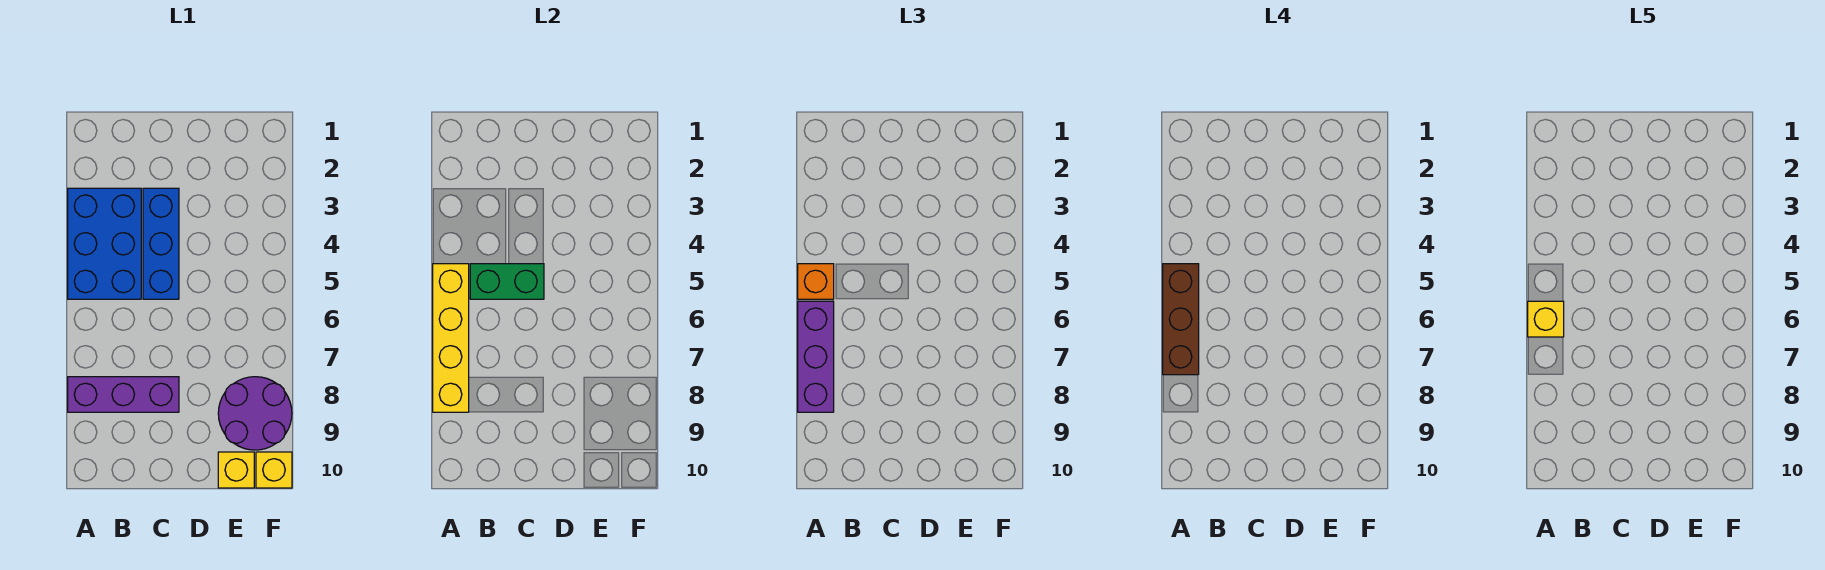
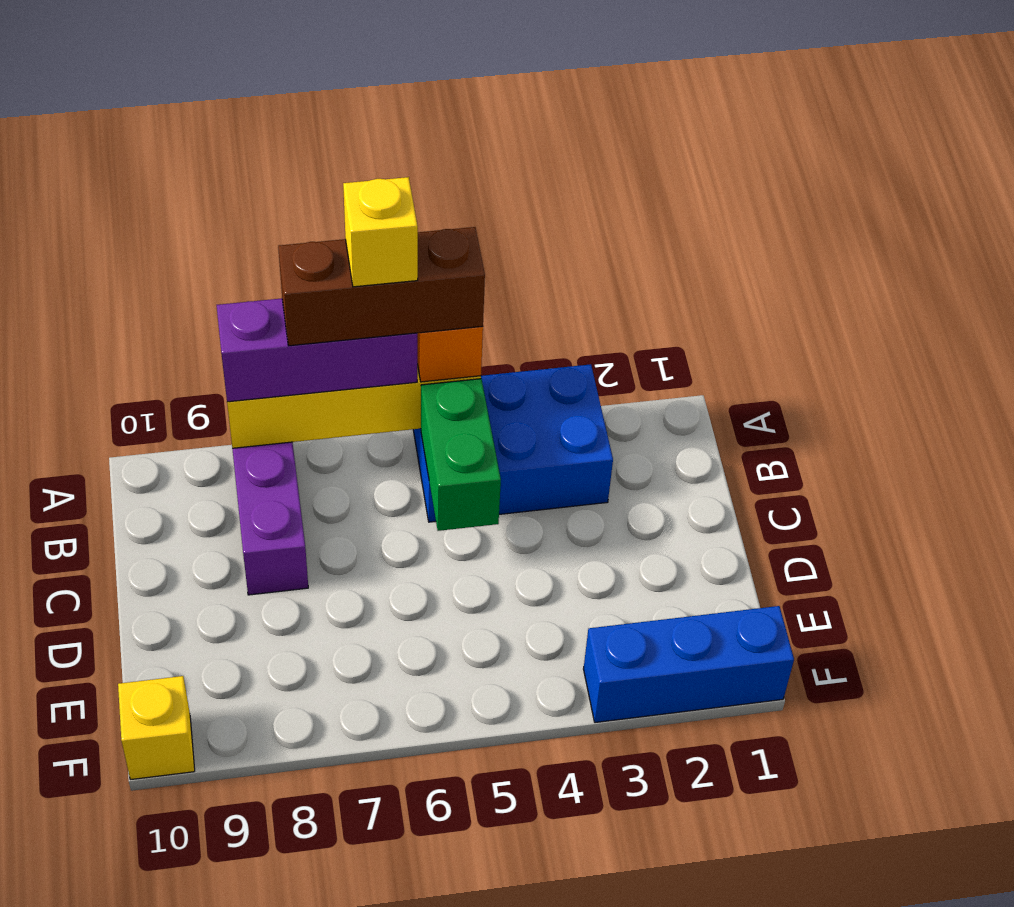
blue 1x3 brick [143,188,179,299] -> blue 1x3 brick moved to [584,606,794,723]
purple 2x2 round brick [218,377,292,450] -> none
yellow 1x1 brick [218,452,254,488] -> none

